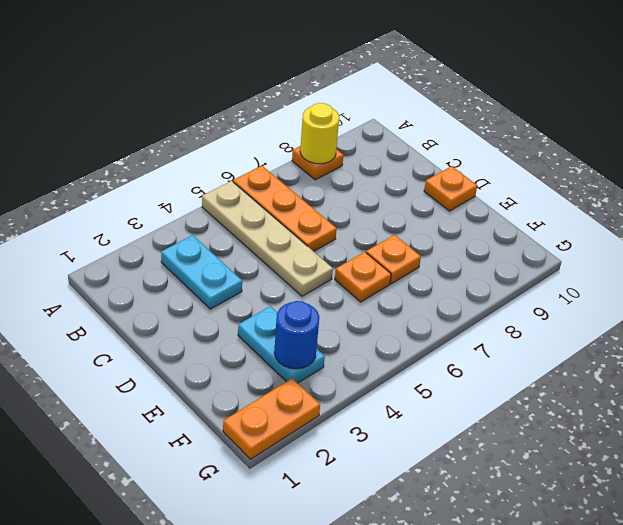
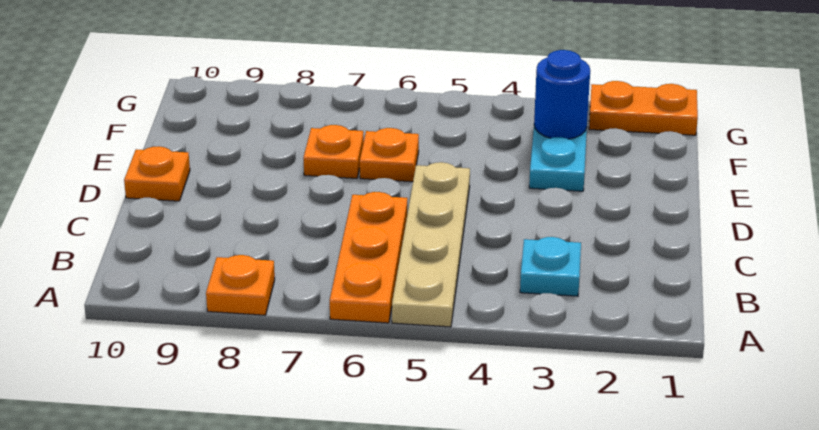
yellow 1x1 round brick [300,103,339,164] -> none
cyan 1x2 plate [161,235,242,309] -> cyan 1x1 plate [520,237,581,296]

